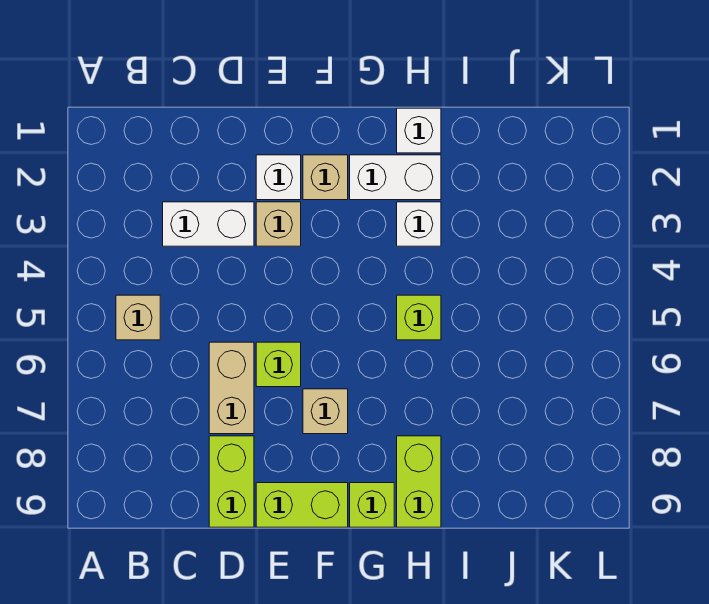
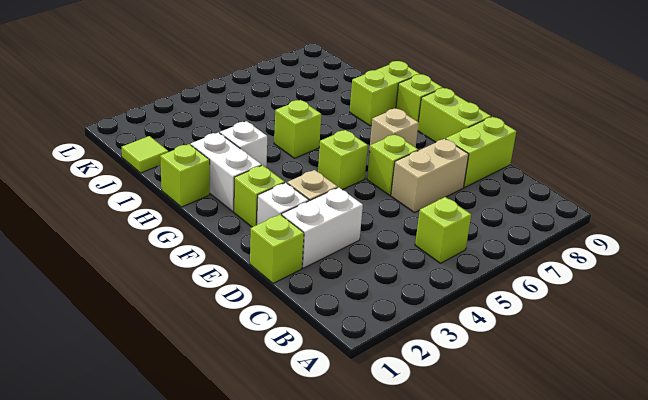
tan 1x1 brick [116,295,160,340] -> lime 1x1 brick [415,197,471,263]
white 1x2 brick [163,202,254,246] -> white 1x2 brick turned to [282,187,363,268]
none -> lime 1x1 brick [250,215,304,283]
tan 1x1 brick [303,155,348,200] -> lime 1x1 brick [234,165,285,227]
none -> lime 1x1 brick [318,130,368,190]
white 1x1 brick [397,108,441,153] -> lime 1x1 brick [160,144,210,207]
none -> lime 1x1 tile [122,136,168,173]

